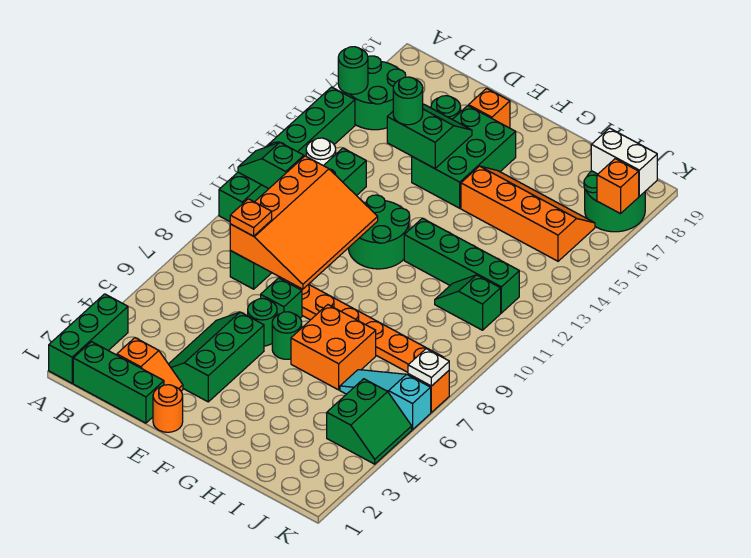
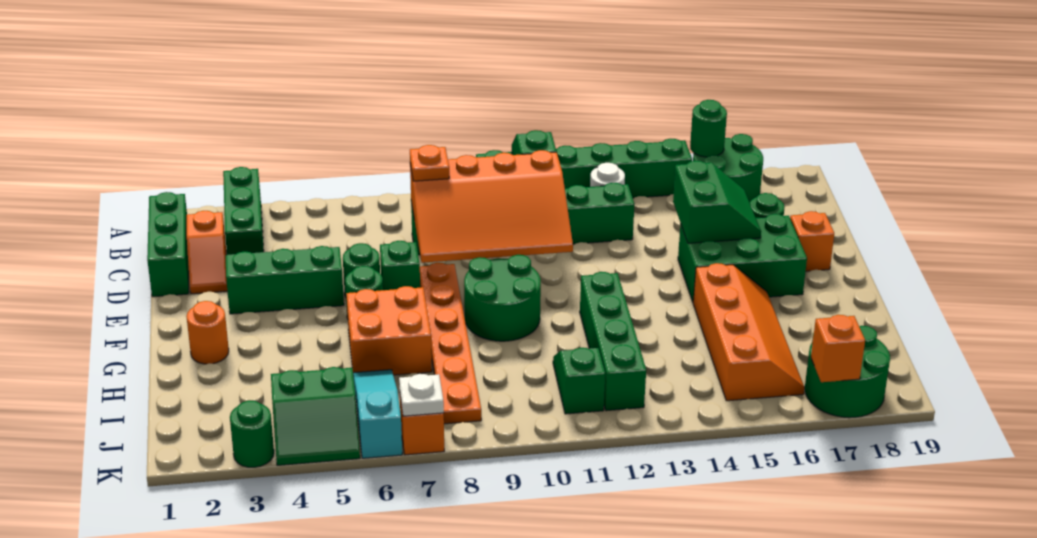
green 1x3 brick [49,294,128,383] -> green 1x3 brick turned to [223,167,264,255]
green 1x1 round brick [393,77,423,125] -> green 1x1 round brick moved to [230,400,274,467]
orange 1x1 round brick [153,385,183,432] -> orange 1x1 round brick moved to [186,301,229,364]
green 2x2 round brick [348,195,410,269] -> green 2x2 round brick moved to [464,255,541,341]
white 1x2 brick [591,128,657,197] -> none

